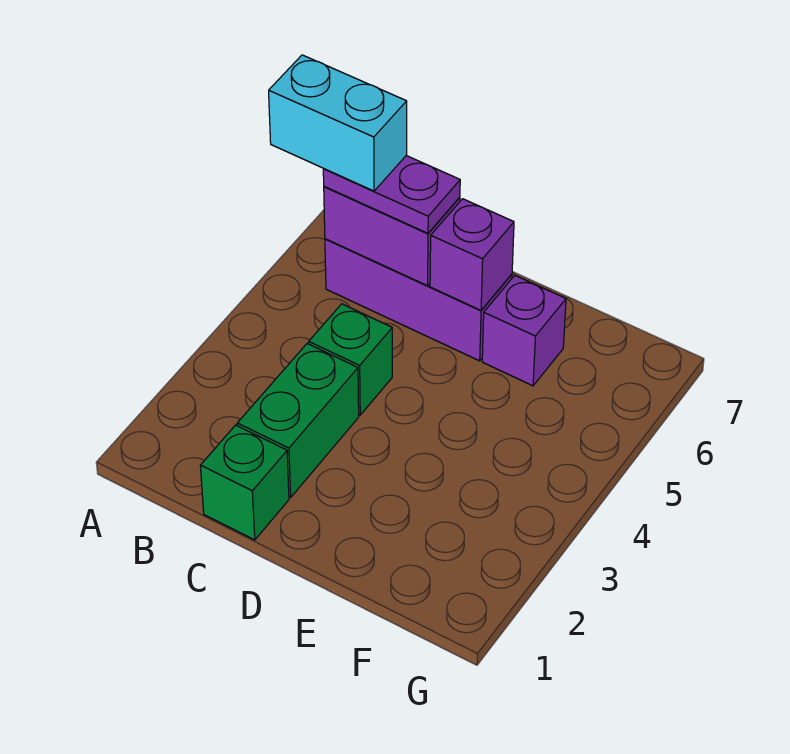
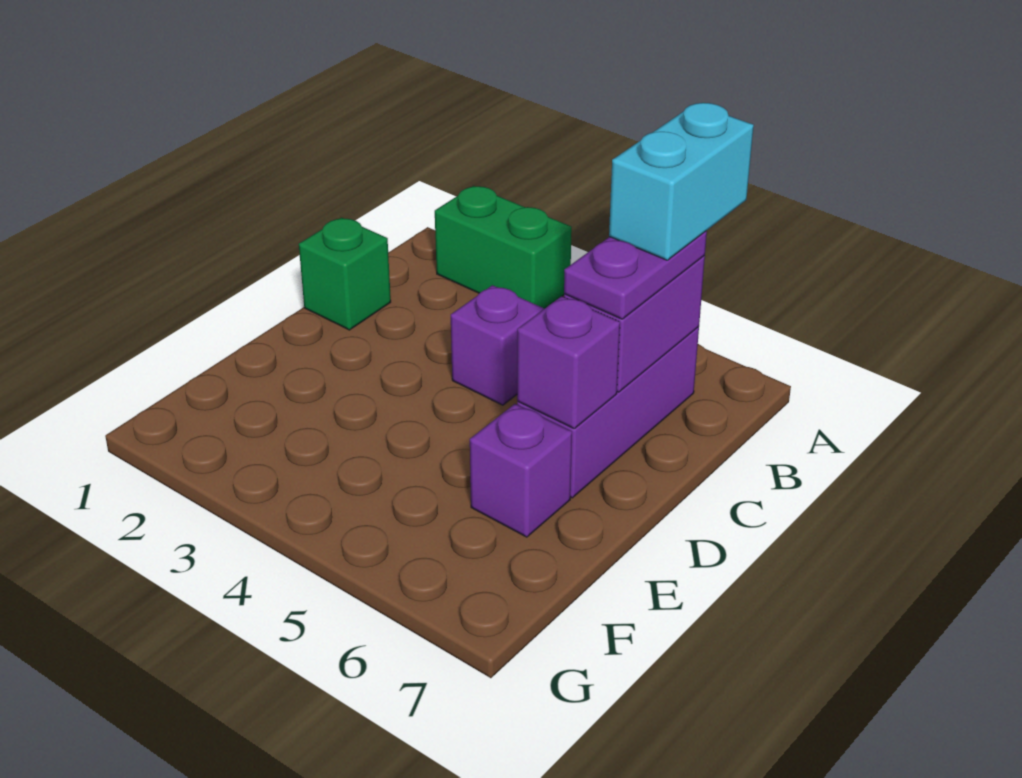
green 1x2 brick [237,344,359,497] -> green 1x2 brick moved to [435,186,572,309]
green 1x1 brick [309,304,392,415] -> purple 1x1 brick [451,285,544,405]

